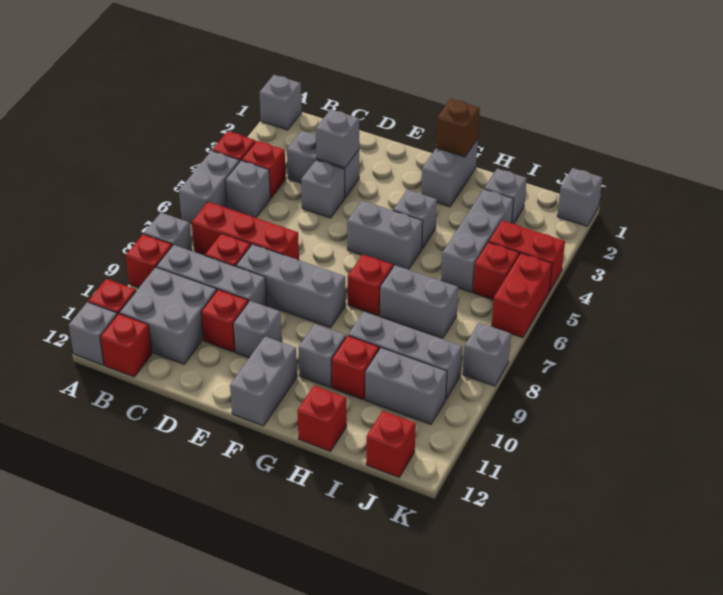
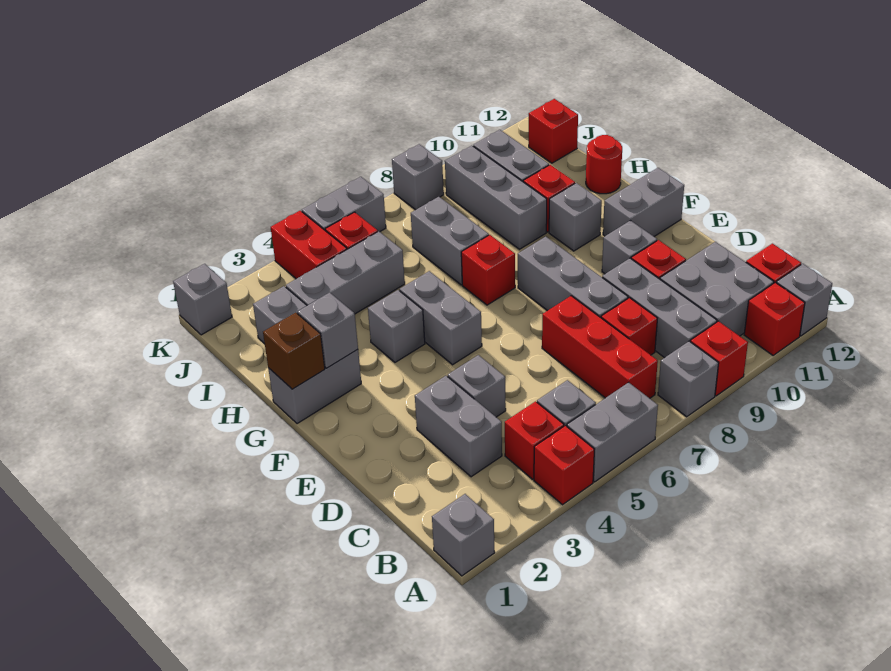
grey 1x1 brick [316,109,359,168] -> grey 1x1 brick moved to [298,293,358,368]
red 1x1 brick [297,386,347,451] -> red 1x1 round brick [586,135,622,194]
red 1x2 brick [492,253,552,338] -> grey 1x2 brick [302,177,386,232]

